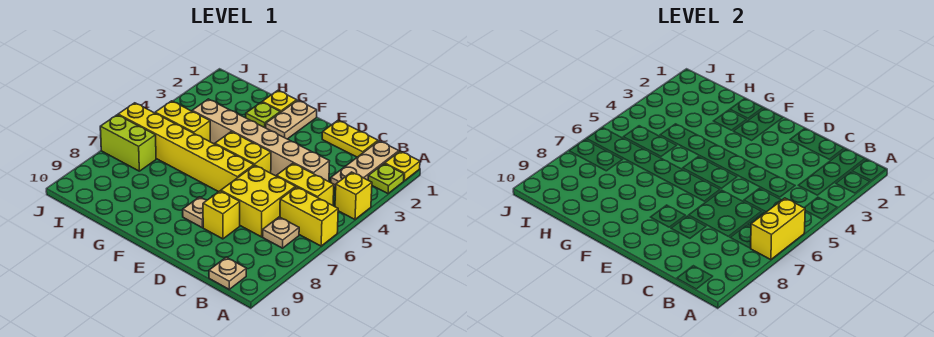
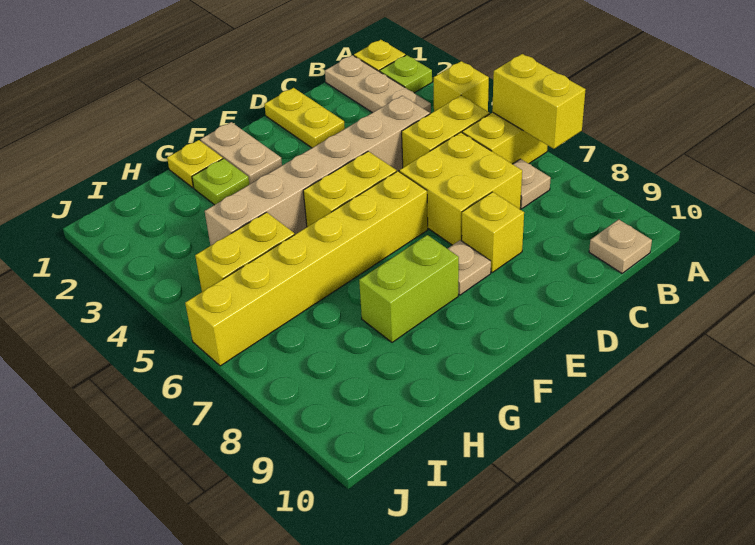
yellow 1x2 plate [322,120,378,157] -> yellow 1x2 plate turned to [264,88,345,148]
lime 1x2 brick [100,115,156,171] -> lime 1x2 brick moved to [359,235,459,342]

